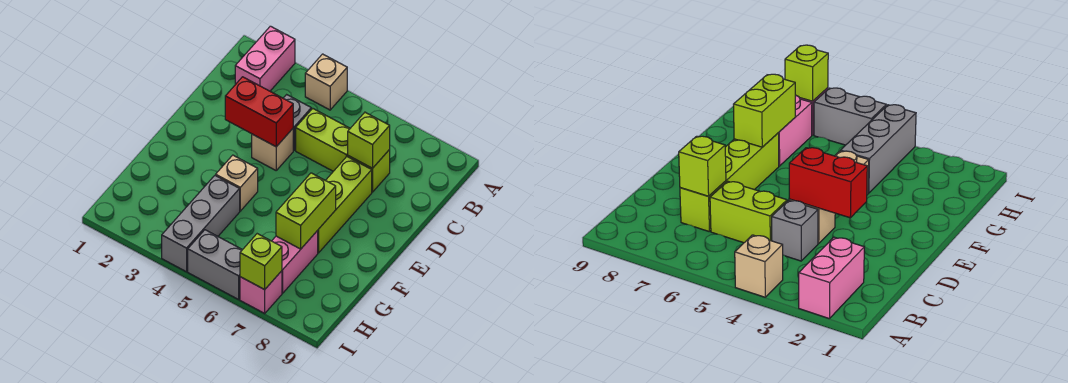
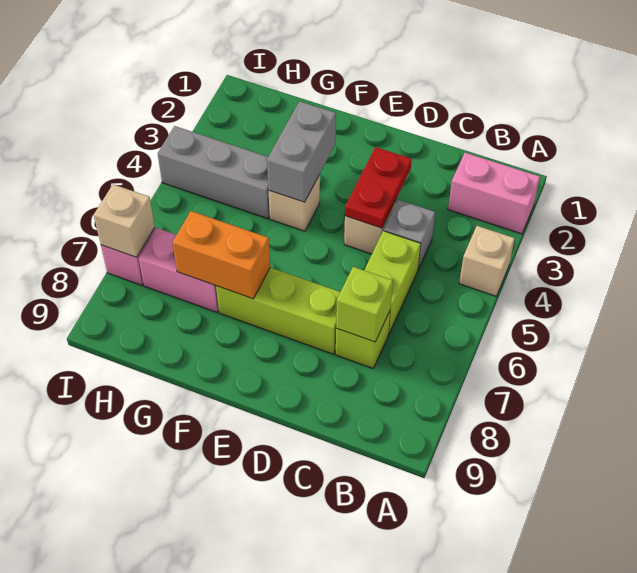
red 1x2 brick [225,77,293,147] -> red 1x2 plate [345,147,412,228]
lime 1x2 brick [276,173,336,249] -> orange 1x2 brick [172,211,270,299]
grey 1x2 brick [188,230,242,299] -> grey 1x2 brick moved to [267,101,336,202]
lime 1x1 brick [240,234,282,290] -> tan 1x1 brick [94,184,155,257]

